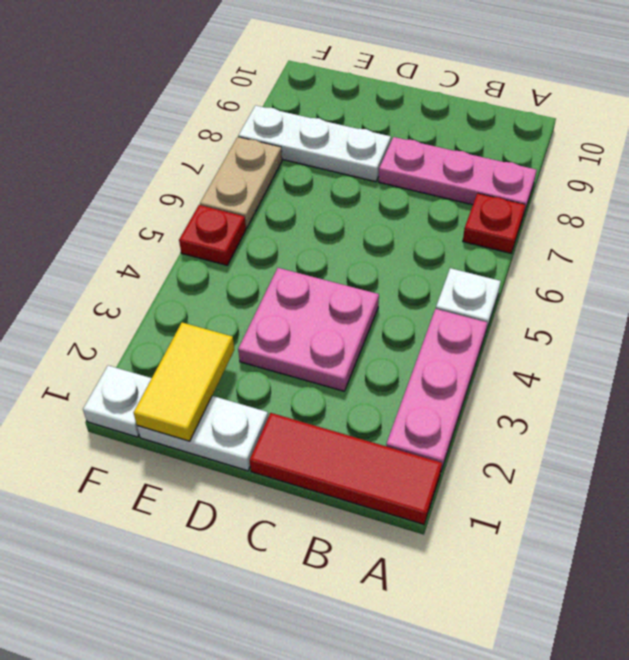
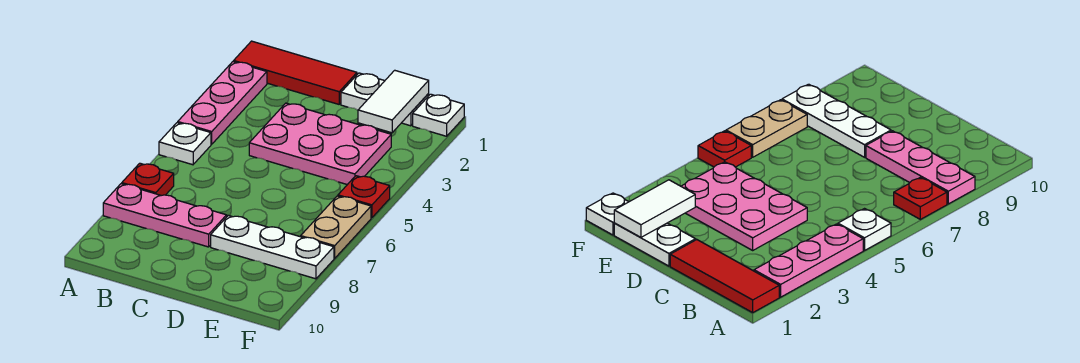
pink 2x2 plate [238,268,379,391] -> pink 2x3 plate [249,103,391,185]
yellow 1x2 tile [134,323,234,441] -> white 1x2 tile [358,70,429,133]

